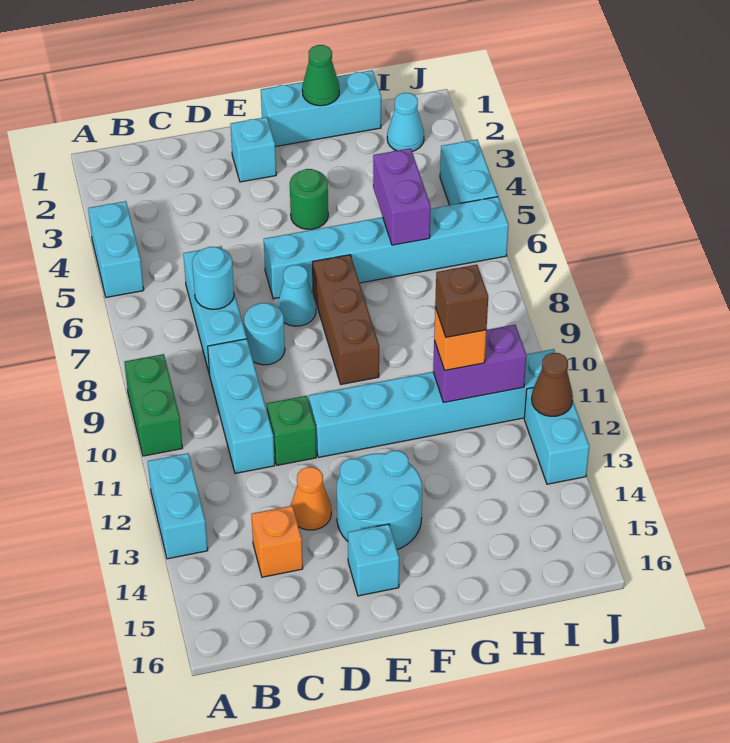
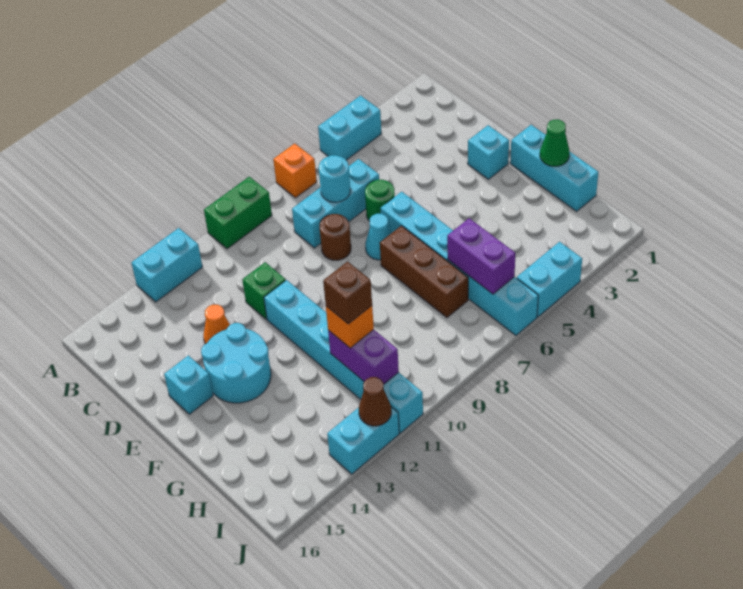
cyan 1x3 brick [208,339,275,473] -> none
orange 1x1 brick [251,506,303,577] -> orange 1x1 brick moved to [273,144,317,198]
cyan 1x1 round brick [244,303,285,365] -> brown 1x1 round brick [319,214,351,260]
green 1x1 round brick [290,169,328,229] -> green 1x1 round brick moved to [365,180,395,221]
brown 1x3 brick [313,255,379,384] -> brown 1x3 brick turned to [380,226,468,318]
purple 1x2 brick [373,148,431,245] -> purple 1x2 brick turned to [447,218,516,294]
cyan 1x1 cone [387,93,424,151] -> none

